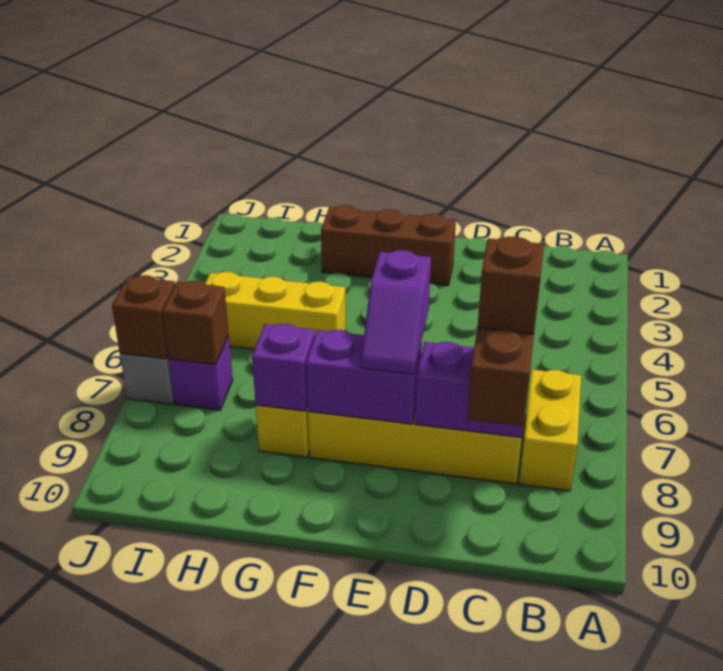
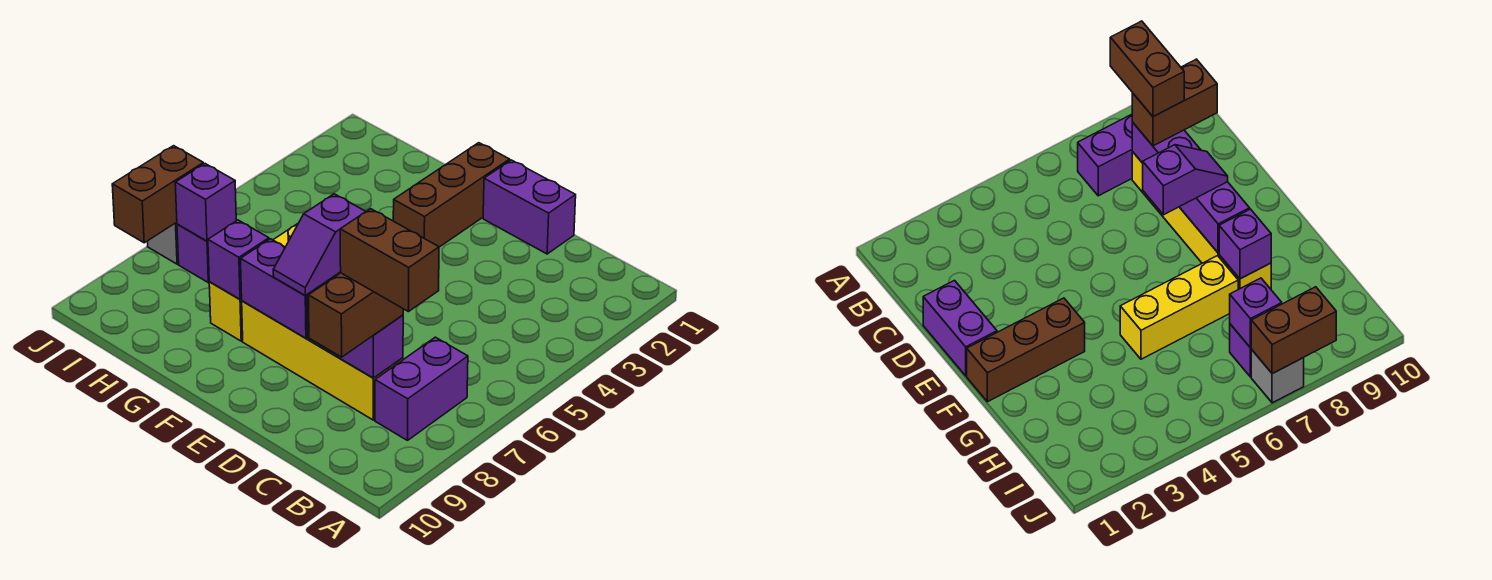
yellow 1x2 brick [519,370,581,491] -> purple 1x2 brick [375,337,468,440]
brown 1x1 brick [478,236,544,334] -> brown 1x2 brick [340,209,439,312]
none -> purple 1x2 brick [483,160,576,254]
brown 1x3 brick [321,205,456,286] -> brown 1x3 brick turned to [393,143,510,247]
yellow 1x3 brick [205,272,346,349] -> yellow 1x3 brick turned to [1120,256,1238,359]
brown 1x1 brick [162,281,229,365] -> purple 1x1 brick [175,164,236,241]
brown 1x1 brick [112,275,175,359] -> brown 1x2 brick [112,146,204,243]

